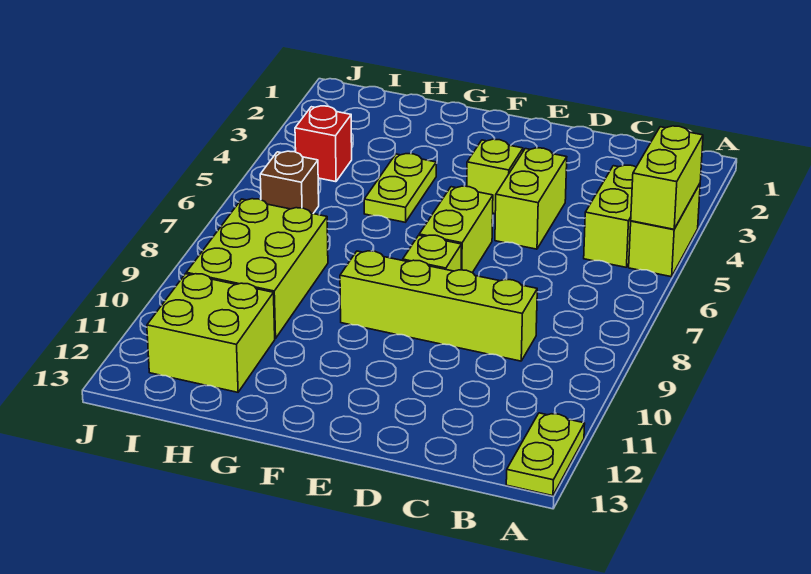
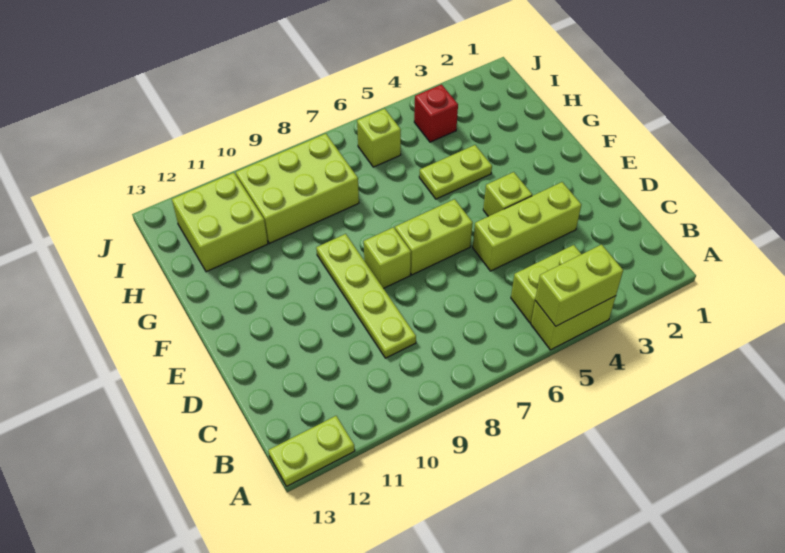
lime 1x4 brick [340,251,537,361] -> lime 1x4 plate [316,234,416,358]
lime 1x2 brick [495,148,567,249] -> lime 1x3 brick [473,182,581,271]
brown 1x1 brick [260,151,319,214] -> lime 1x1 brick [357,109,401,167]

